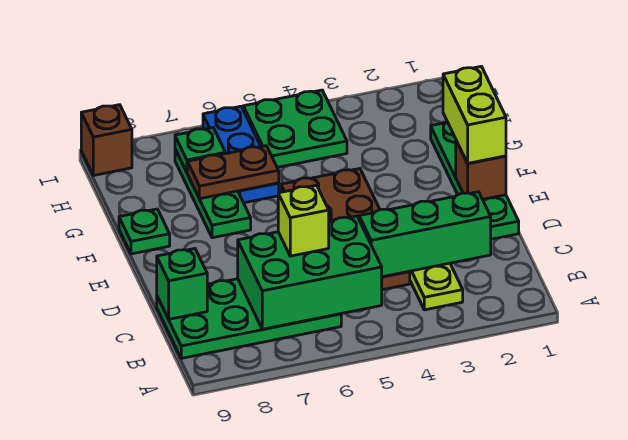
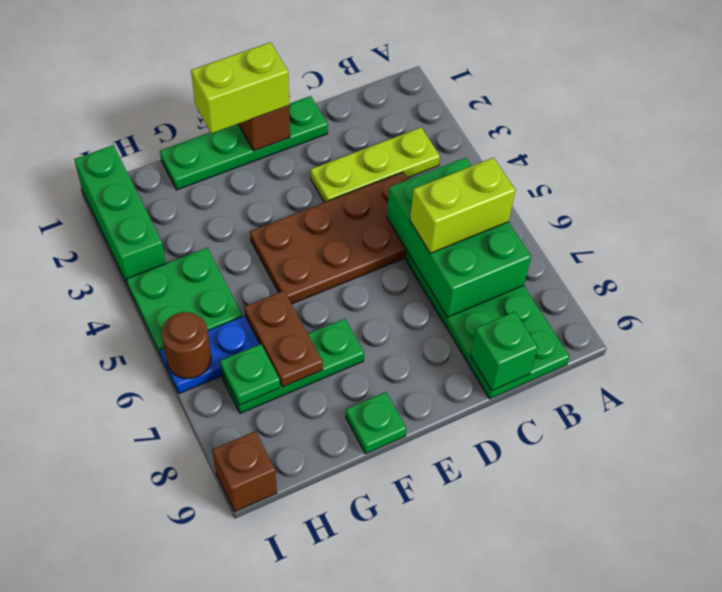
green 1x3 brick [359,192,491,277] -> green 1x3 brick moved to [74,145,166,286]
lime 1x1 brick [278,185,329,256] -> lime 1x2 brick [410,158,515,253]
none -> brown 1x1 round brick [161,312,211,379]

